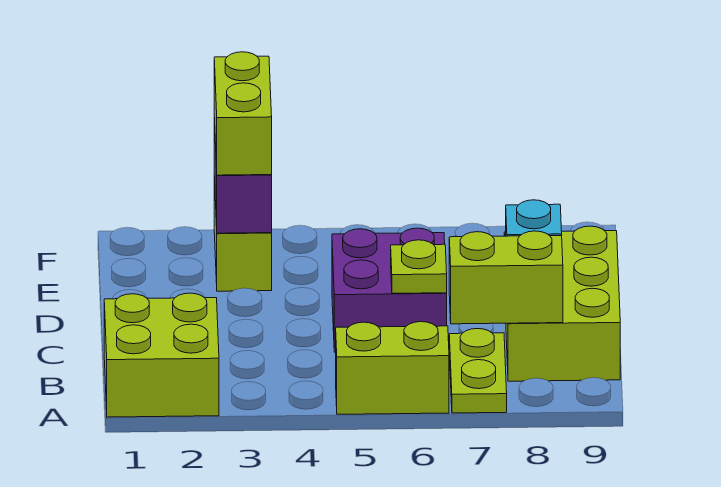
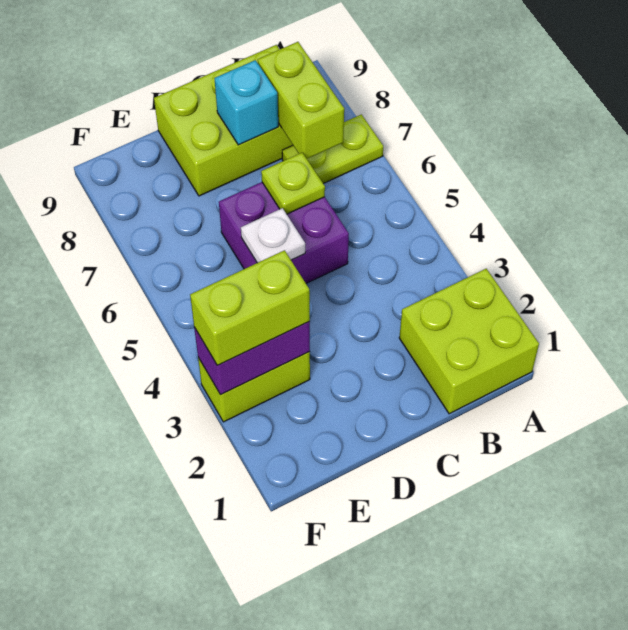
lime 1x2 brick [336,322,449,414] -> none
none -> white 1x1 plate [241,208,305,263]

